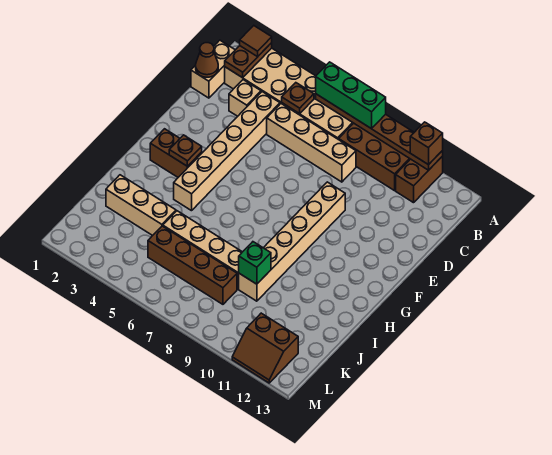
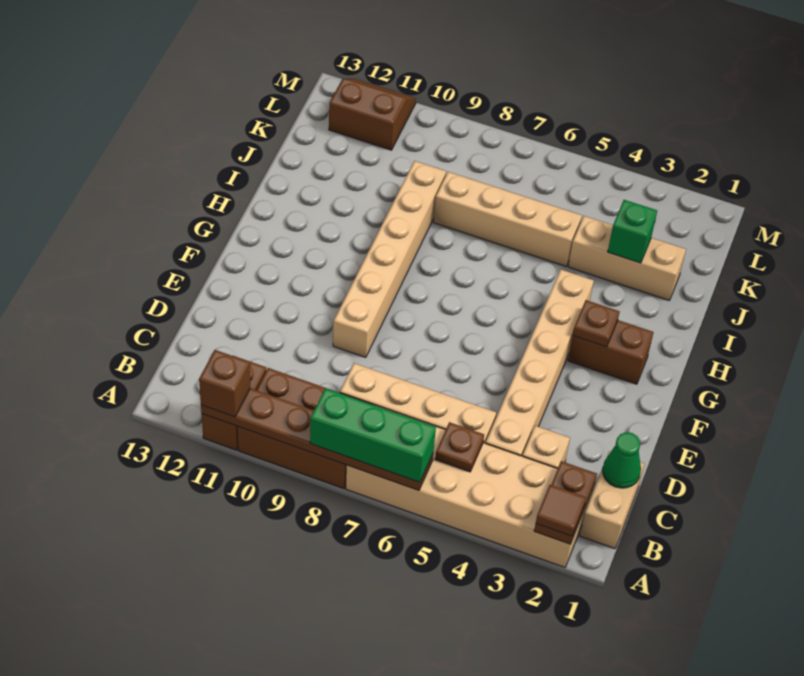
brown 1x1 cone [196,43,218,77] -> green 1x1 cone [602,432,641,488]
green 1x1 brick [239,242,271,284] -> green 1x1 brick moved to [608,200,657,263]
brown 1x4 brick [148,226,237,304] -> none

